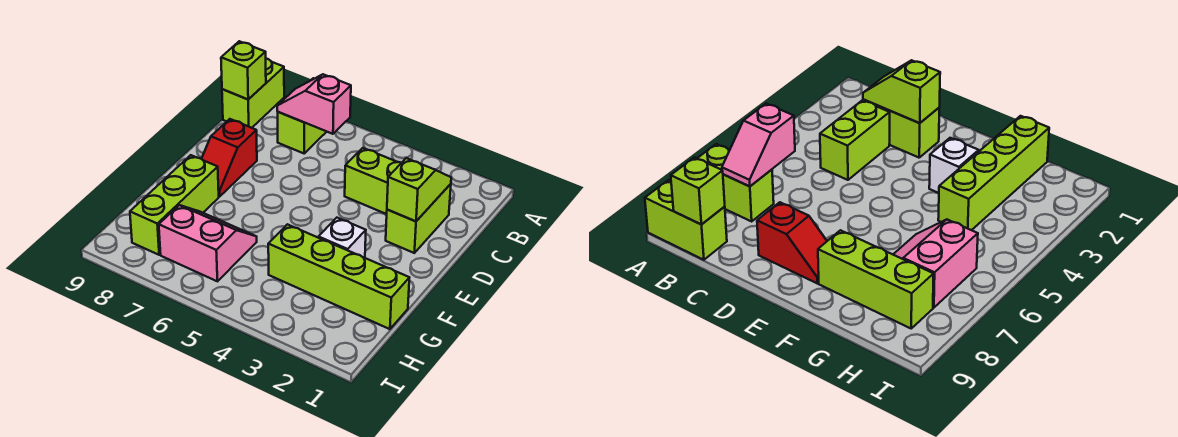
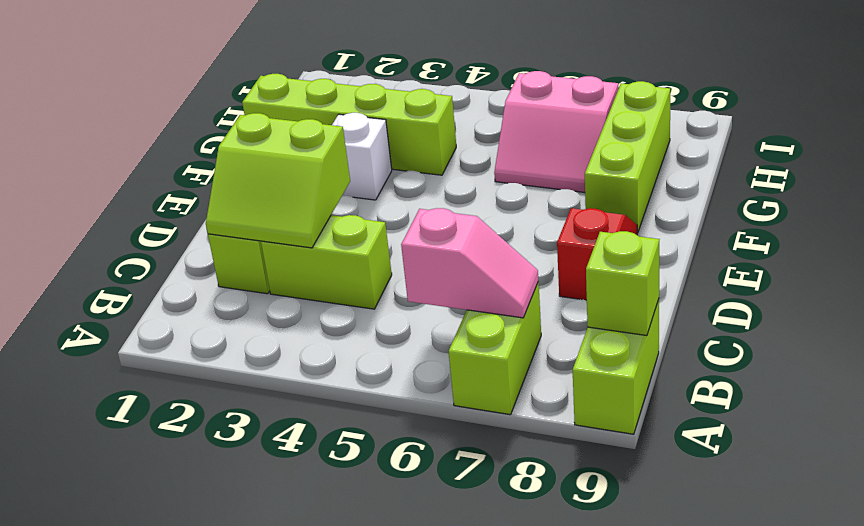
lime 1x2 slope [387,158,451,221] -> lime 2x2 slope [206,113,350,248]

